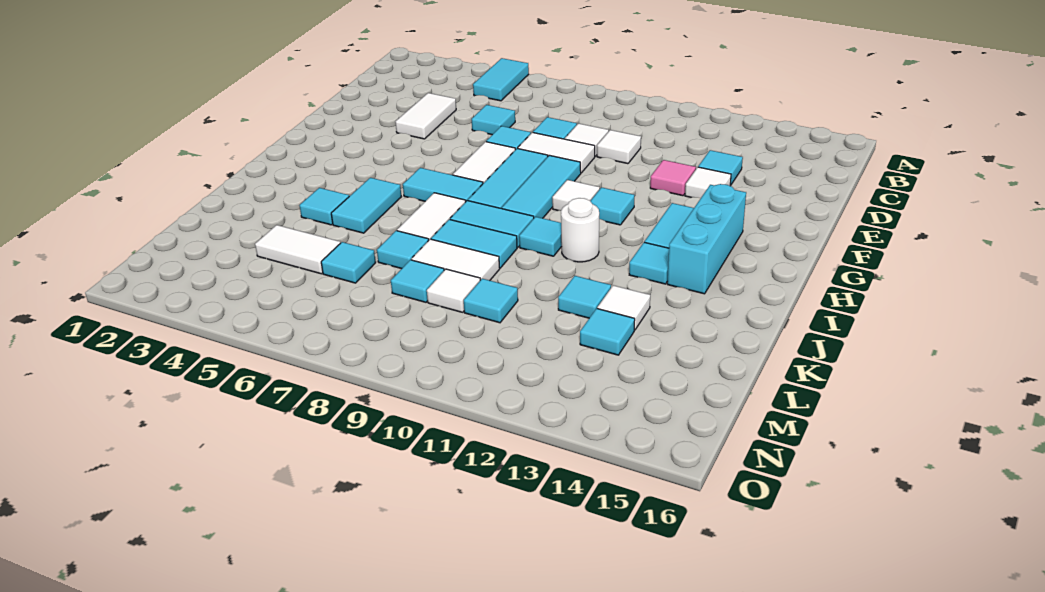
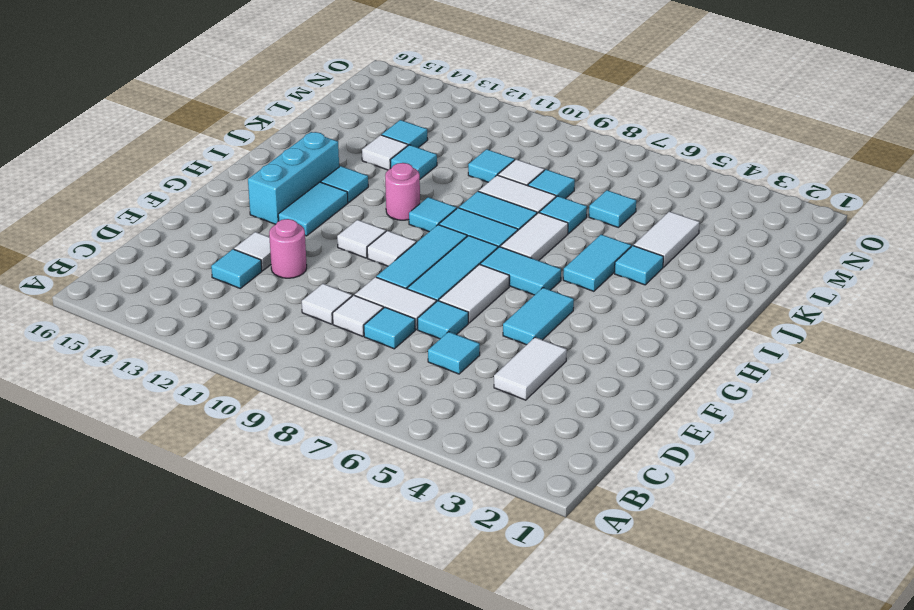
cyan 1x2 tile [473,58,529,101] -> cyan 1x2 tile moved to [503,288,574,345]
pink 1x1 tile [650,160,696,196] -> pink 1x1 round brick [269,219,307,278]
cyan 1x1 tile [591,187,635,225] -> white 1x1 tile [337,220,386,258]
white 1x1 round brick [561,198,599,262] -> pink 1x1 round brick [385,163,420,220]
white 1x2 tile [255,225,340,274] -> white 1x2 tile turned to [634,211,700,267]

